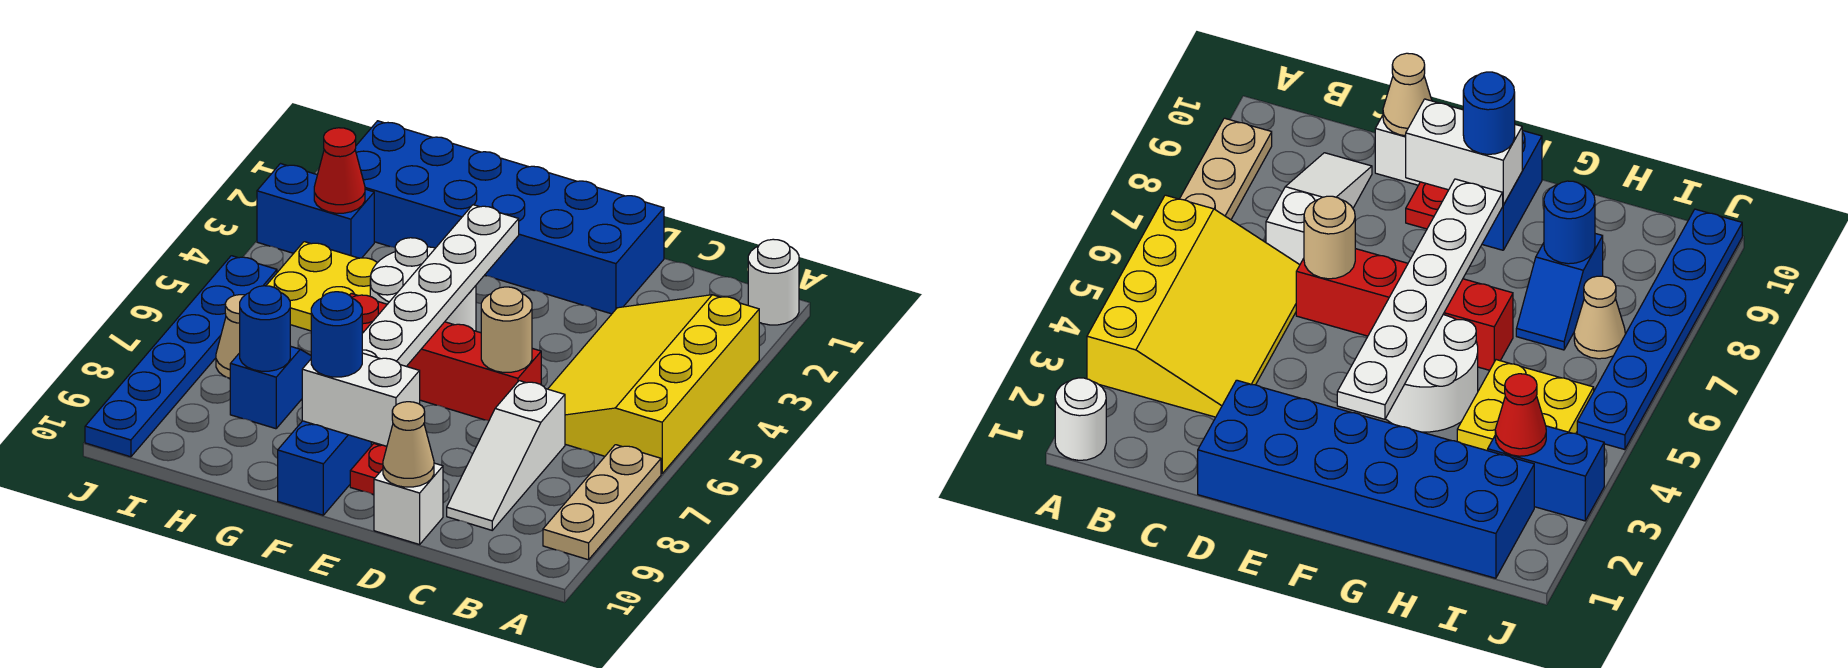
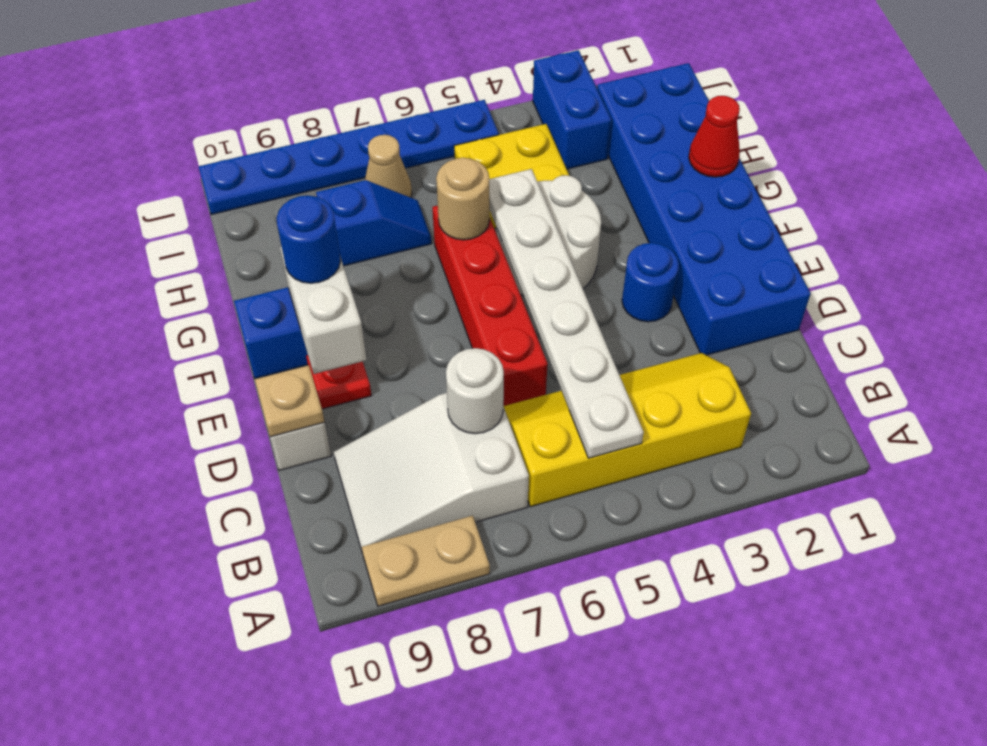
white 1x1 round brick [748,239,799,325] -> white 1x1 round brick moved to [446,348,504,434]
yellow 3x4 slope [548,295,759,474] -> yellow 2x4 slope [503,353,751,507]
tan 1x3 plate [543,445,661,560] -> tan 1x2 plate [362,516,490,606]
white 1x3 slope [447,381,565,530] -> white 2x3 slope [334,393,529,550]
tan 1x1 round brick [481,287,532,372] -> tan 1x1 round brick moved to [436,158,490,240]
tan 1x1 cone [383,402,434,487] -> tan 1x1 plate [255,365,324,437]
white 1x6 plate [362,205,519,366] -> white 1x6 plate turned to [489,169,644,458]
blue 1x1 round brick [240,286,290,371] -> blue 1x1 round brick moved to [622,243,679,322]
red 1x1 cone [314,128,365,213] -> red 1x1 cone moved to [689,96,740,177]

